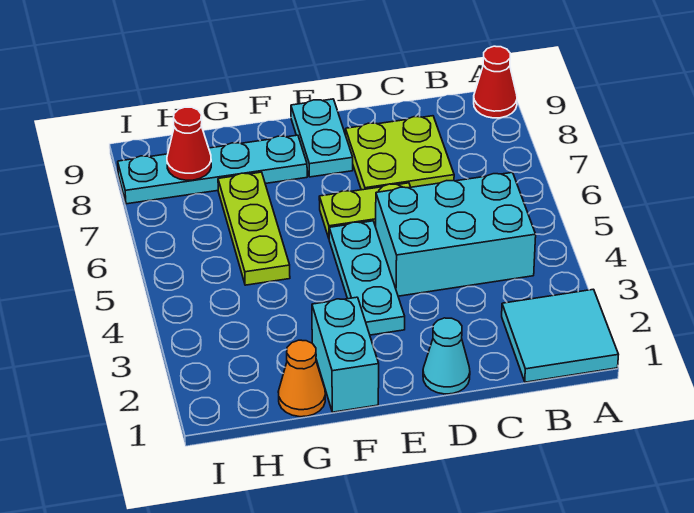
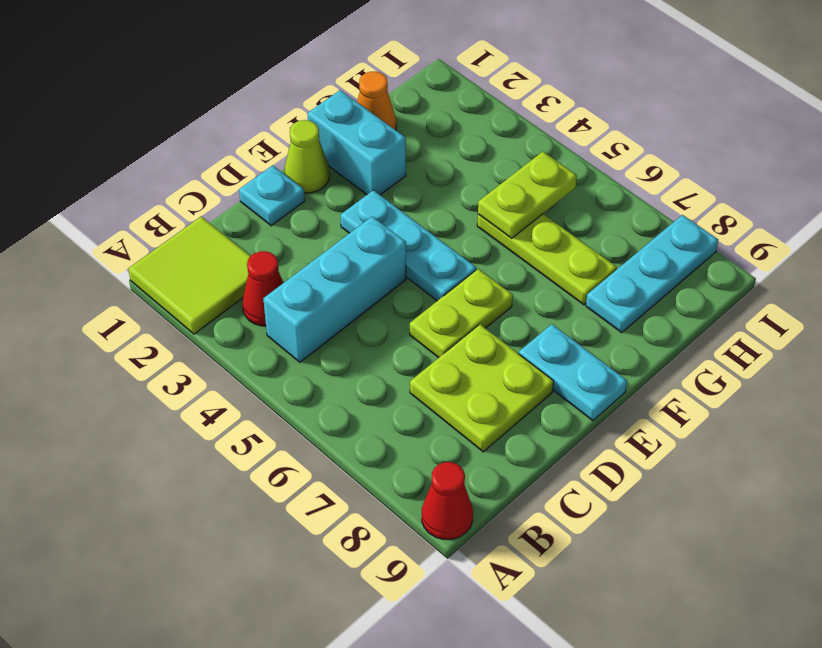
cyan 2x2 tile [502,289,619,382] -> lime 2x2 tile [128,217,250,334]
cyan 2x3 brick [376,173,536,296] -> cyan 1x3 brick [263,216,406,362]
cyan 1x1 cone [423,318,470,394] -> cyan 1x1 plate [239,165,305,226]
none -> lime 1x1 cone [284,120,330,193]
cyan 1x4 plate [118,135,307,204] -> cyan 1x3 plate [586,215,718,333]
none -> lime 1x2 plate [478,152,577,238]
red 1x1 cone [167,107,211,180] -> red 1x1 cone moved to [243,251,283,326]

